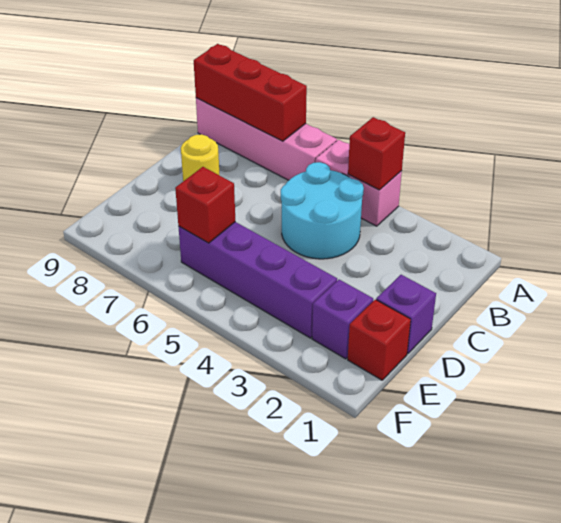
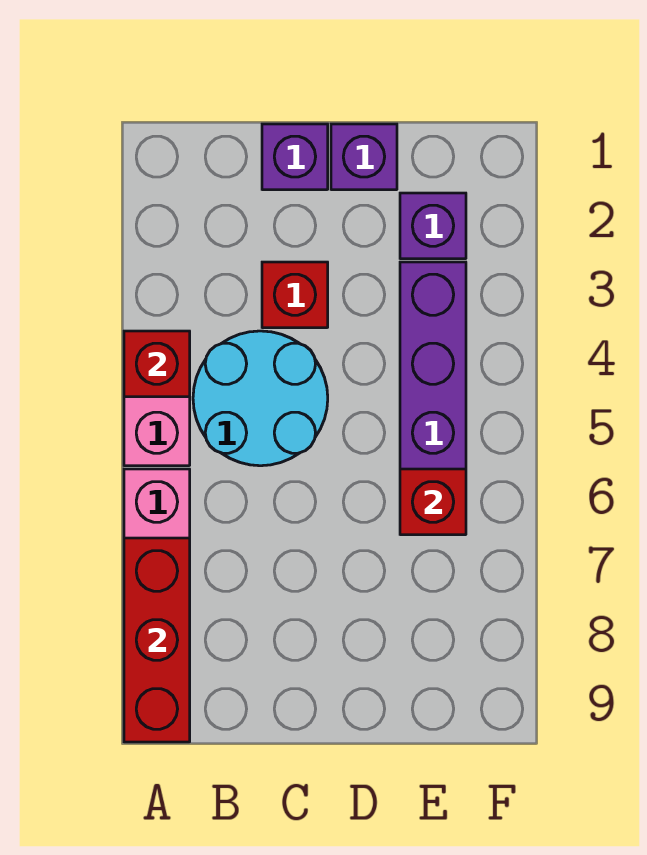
none -> purple 1x1 brick [262,124,328,190]
yellow 1x1 round brick [181,134,220,181] -> none
red 1x1 brick [348,300,411,380] -> red 1x1 brick moved to [262,262,328,328]

